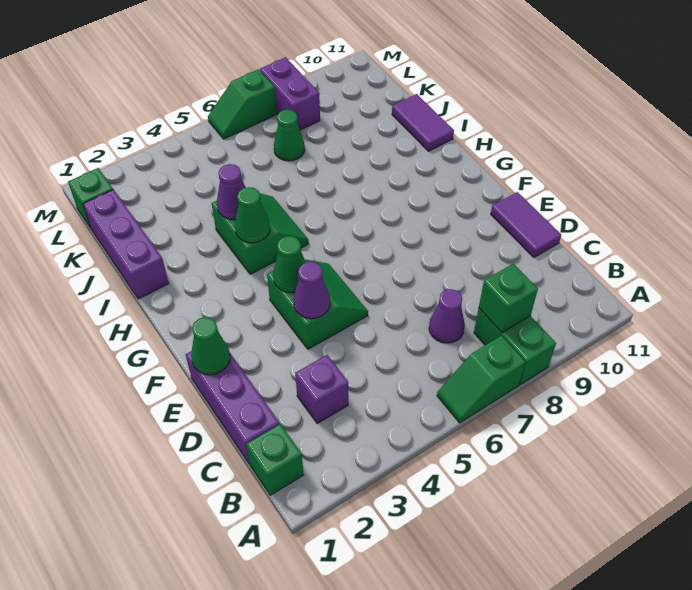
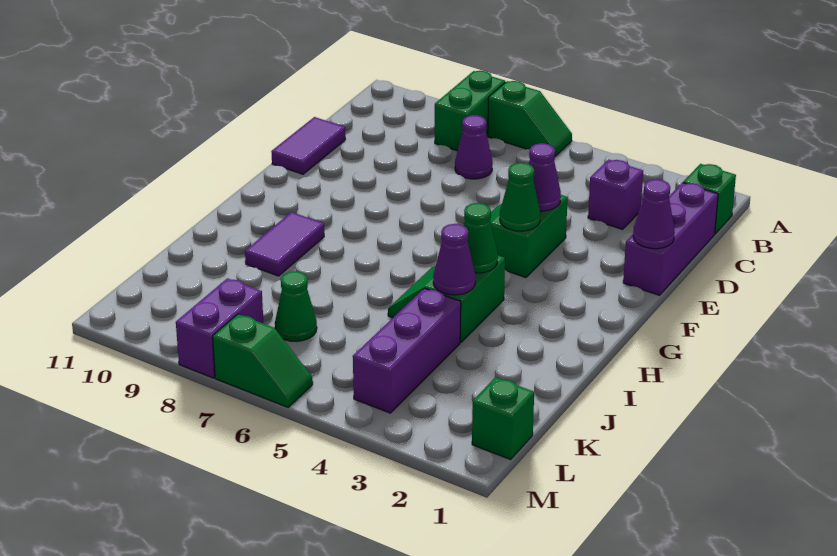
green 1x1 brick [479,264,538,333] -> none
green 1x1 cone [191,317,230,375] -> purple 1x1 cone [633,179,675,249]
purple 1x3 brick [83,189,169,299] -> purple 1x3 brick moved to [353,288,461,413]
purple 1x2 tile [392,94,454,151] -> purple 1x2 tile moved to [245,212,324,276]

